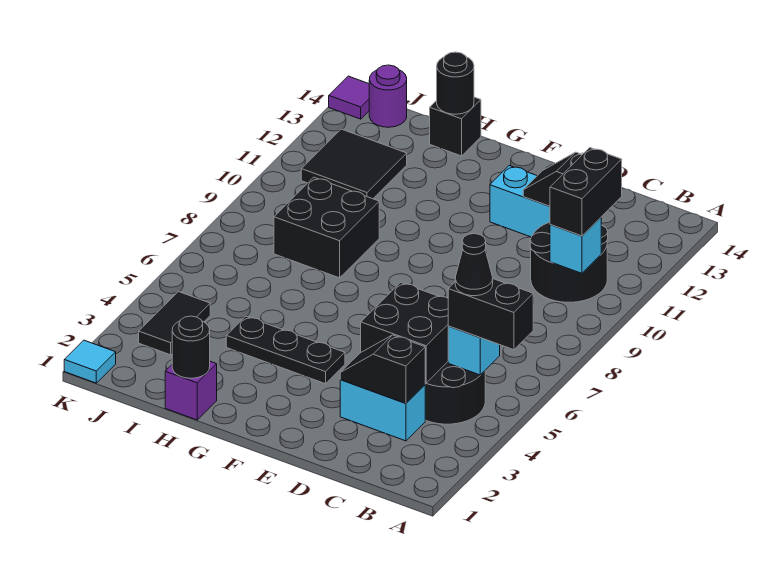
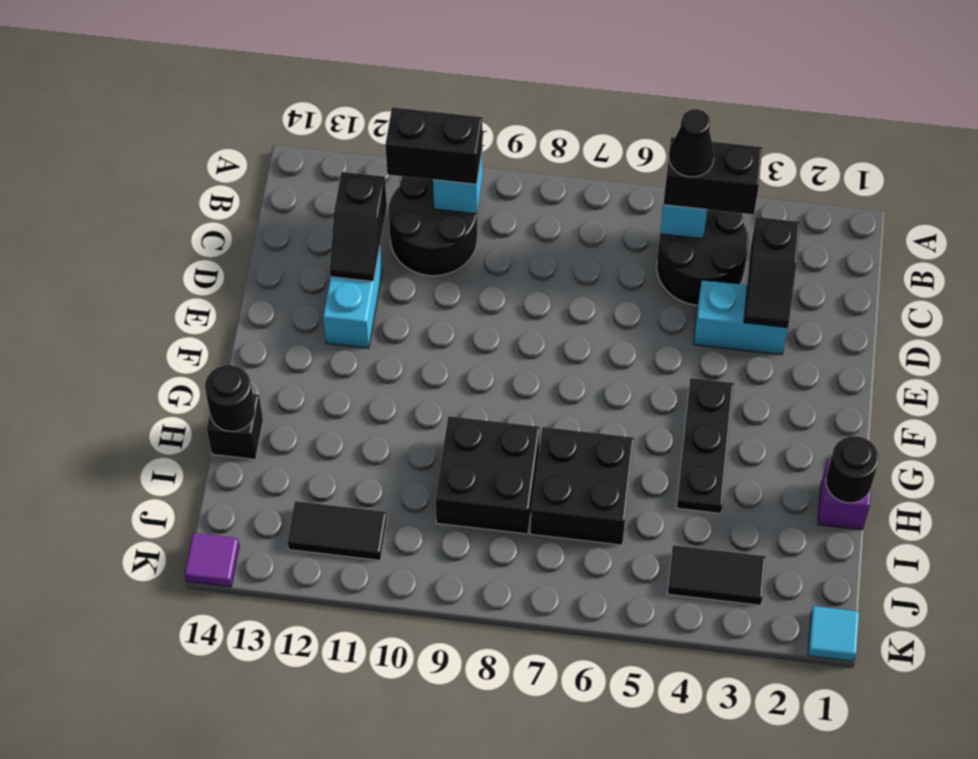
black 1x2 brick [448,279,533,350] -> black 1x2 brick turned to [663,137,762,215]
cyan 1x2 brick [340,380,425,441] -> cyan 1x2 brick turned to [694,280,788,355]
black 2x2 brick [361,282,448,383] -> black 2x2 brick moved to [530,427,634,545]
black 2x2 tile [301,129,407,199] -> black 1x2 tile [288,501,387,560]
purple 1x1 round brick [369,65,407,127] -> none

